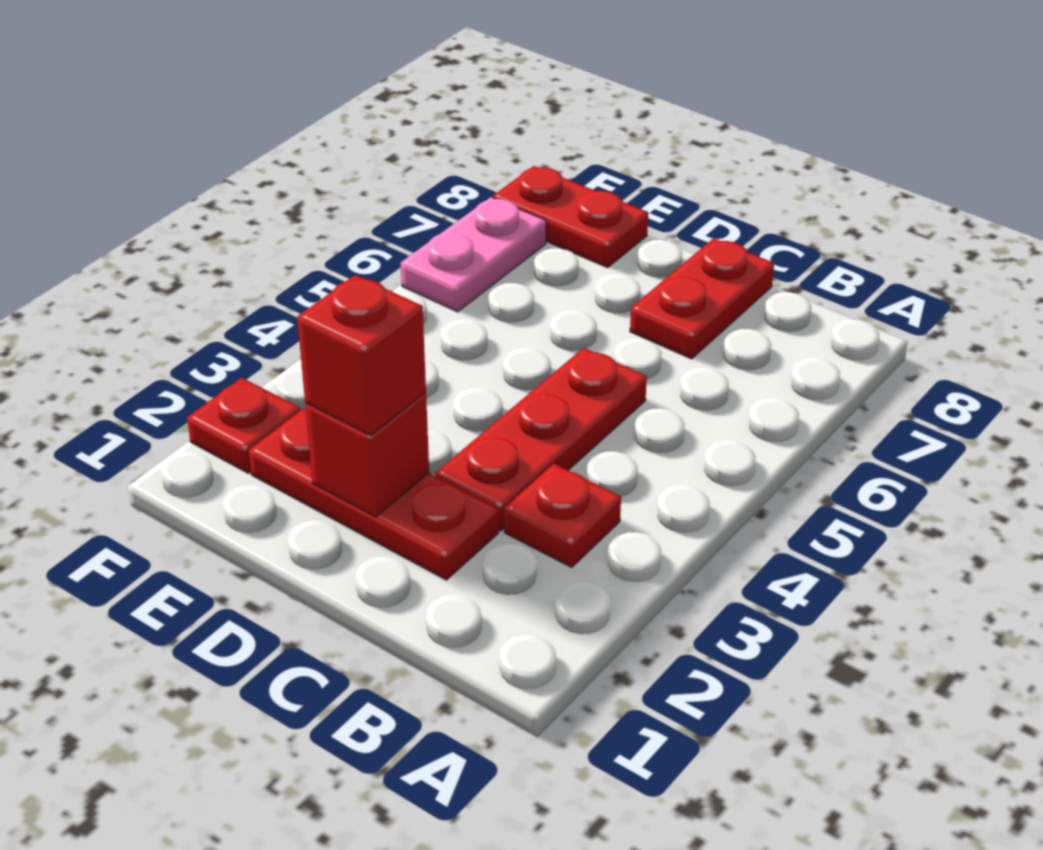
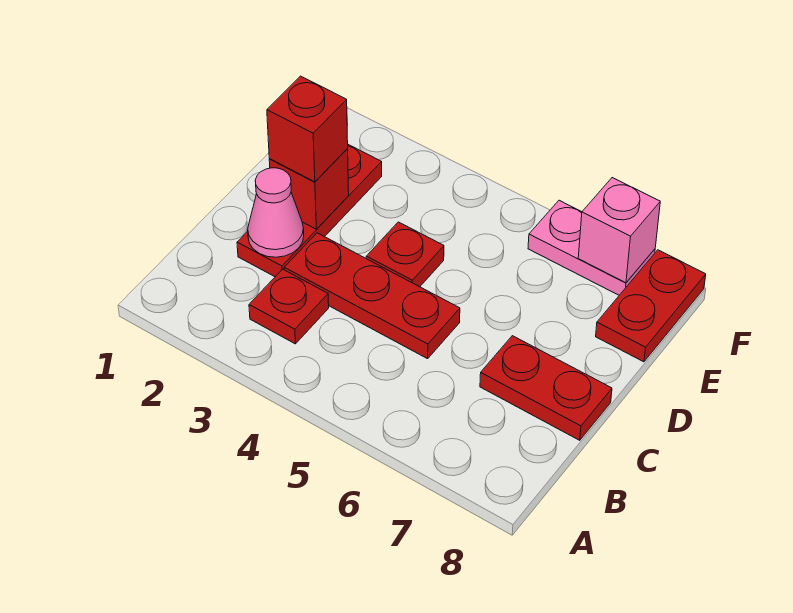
none -> pink 1x1 cone [248,168,304,257]
red 1x1 plate [187,378,300,473] -> red 1x1 plate moved to [366,222,444,287]
none -> pink 1x1 brick [578,178,660,283]

